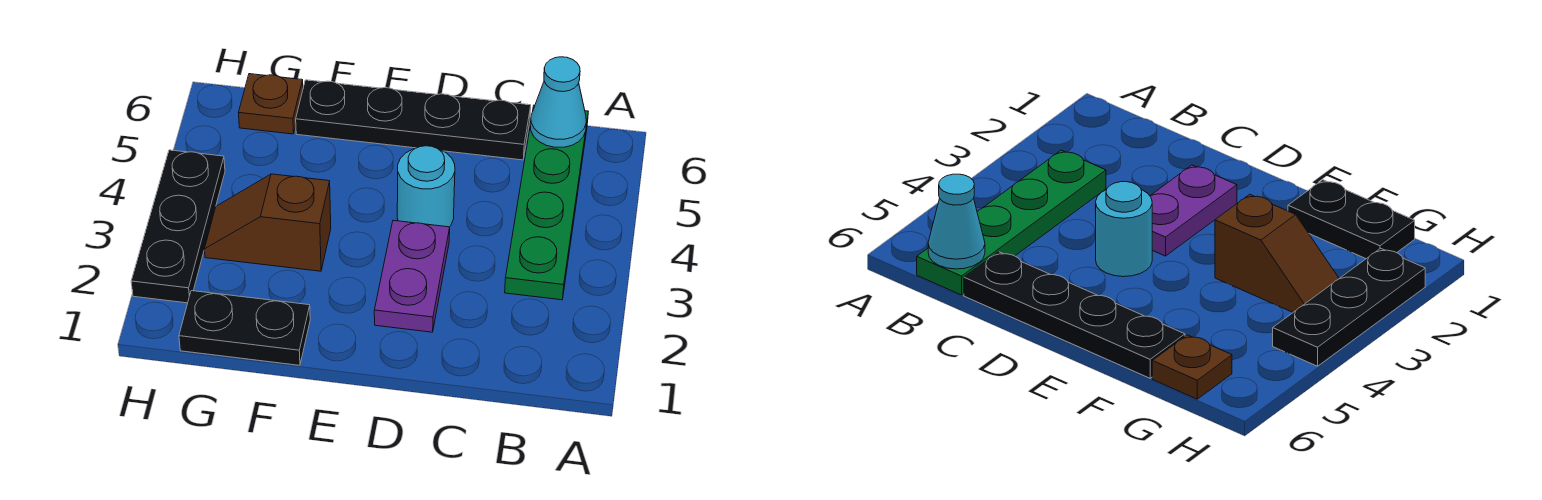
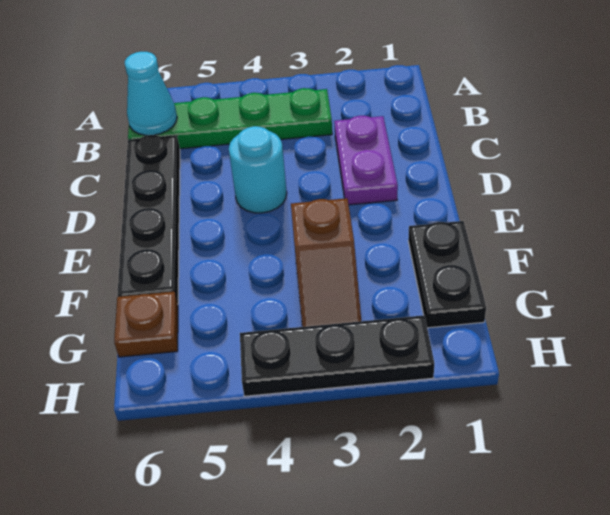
purple 1x2 plate [374,220,450,332] -> purple 1x2 plate turned to [334,116,398,205]

